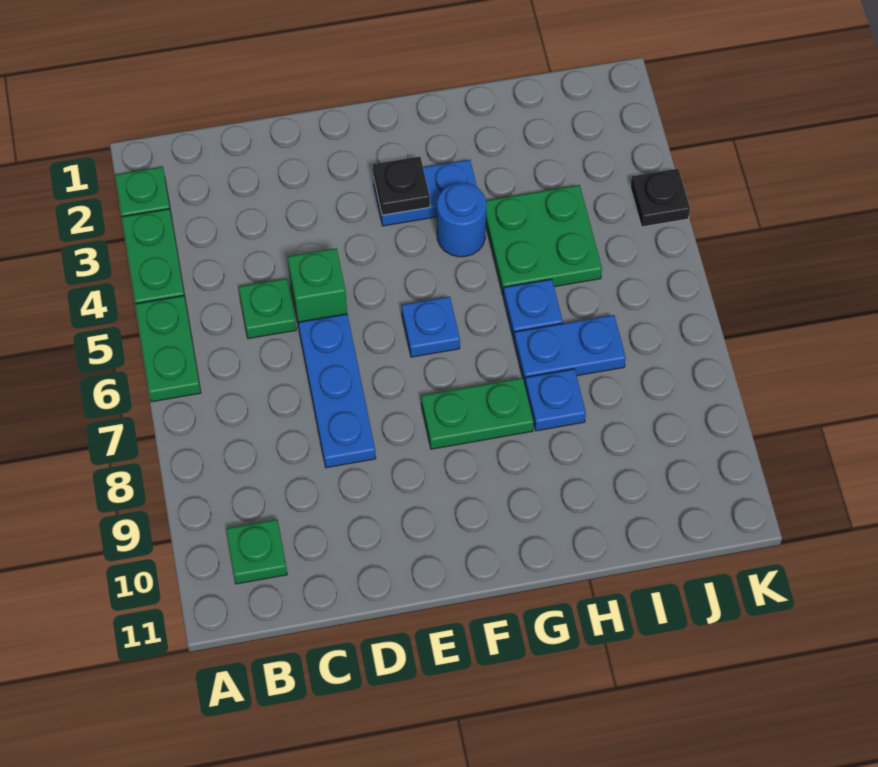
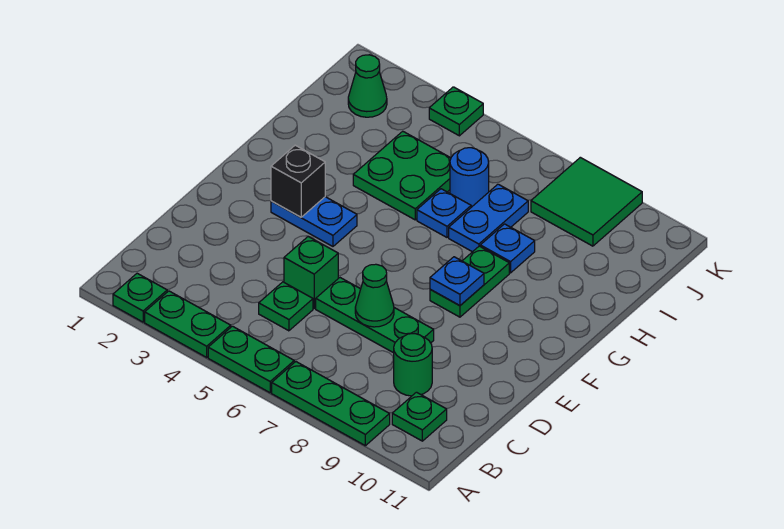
none -> green 1x3 plate [272,362,390,446]
none -> green 1x1 round brick [394,334,432,396]
blue 1x3 plate [298,314,376,468] -> green 1x3 plate [316,278,434,353]
none -> green 1x1 cone [355,264,394,327]
blue 1x2 plate [373,160,477,226] -> blue 1x2 plate turned to [271,197,357,246]
black 1x1 plate [373,157,430,215] -> black 1x1 brick [271,145,325,217]
blue 1x1 plate [401,297,460,357] -> blue 1x1 plate moved to [430,257,484,306]
blue 1x1 round brick [437,183,486,257] -> blue 1x1 round brick moved to [450,148,489,207]
none -> green 1x1 cone [348,55,387,117]
none -> green 2x2 tile [531,157,642,246]
black 1x1 plate [630,169,690,227] -> green 1x1 plate [429,87,483,136]

